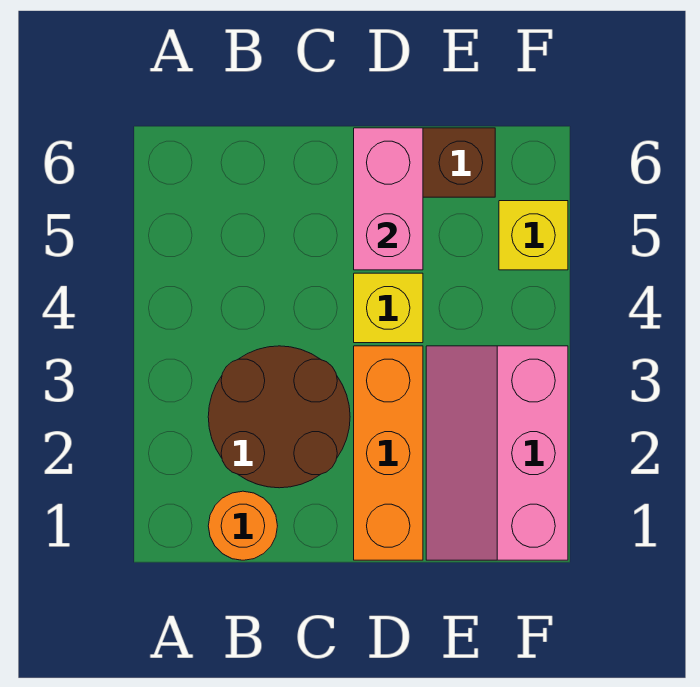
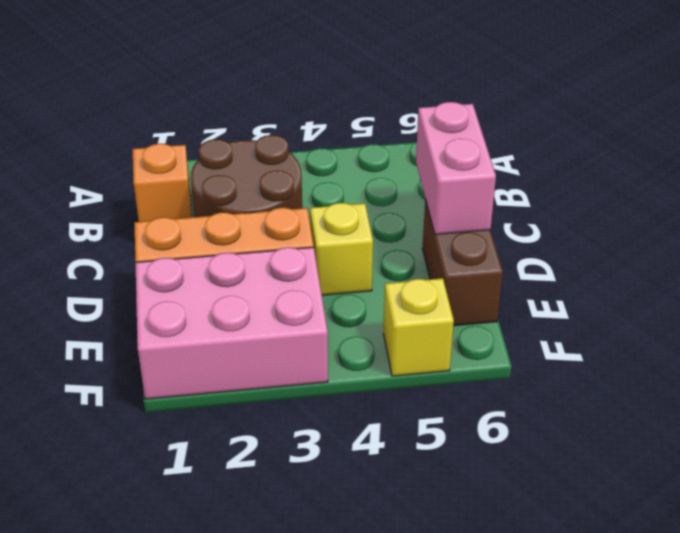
orange 1x1 round brick [208,491,277,560] -> orange 1x1 brick [133,144,192,222]
pink 1x2 brick [354,128,423,270] -> pink 1x2 brick turned to [416,102,496,235]
pink 2x3 slope [426,346,568,560] -> pink 2x3 brick [135,247,328,399]

